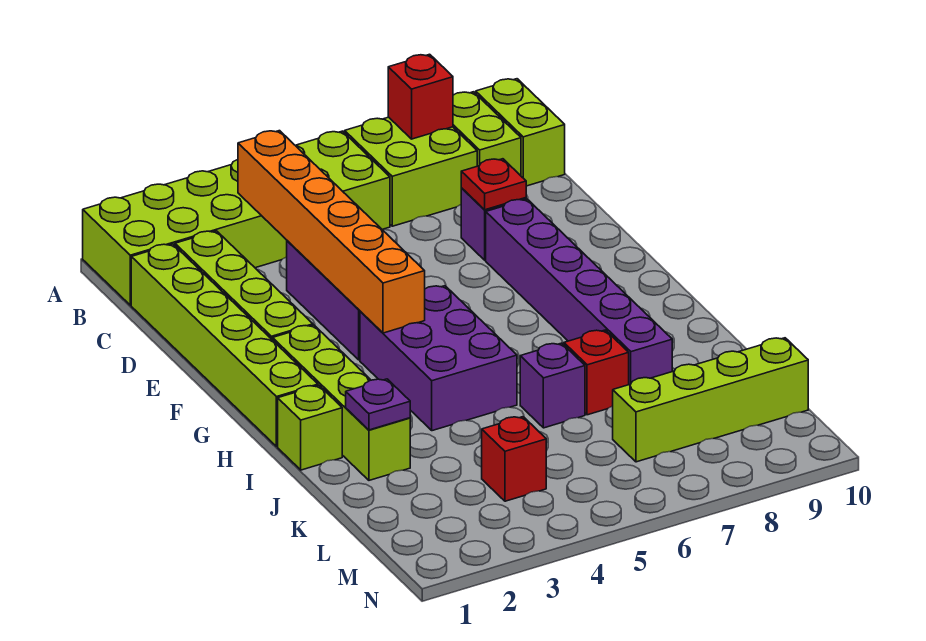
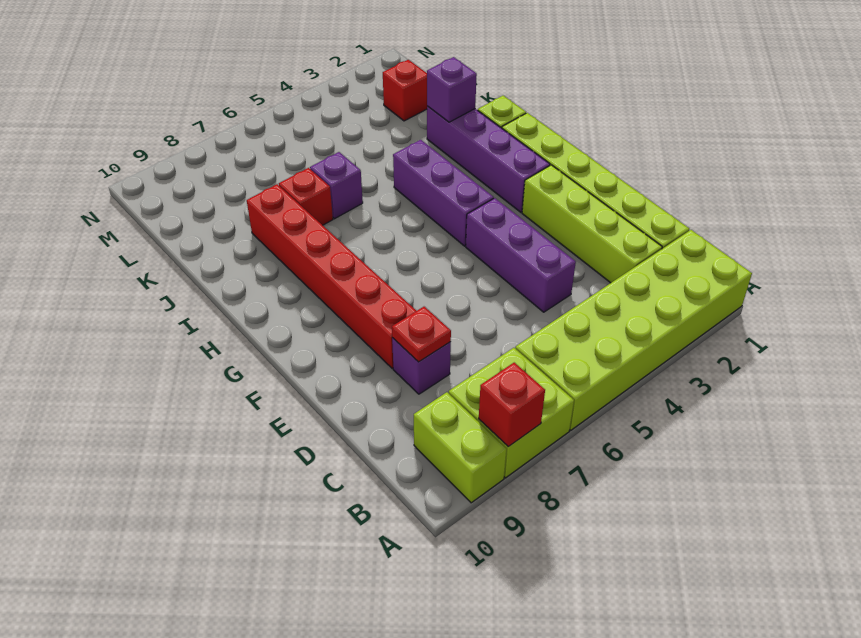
lime 1x2 brick [476,79,565,186] -> none
orange 1x6 brick [238,131,425,333] -> none
purple 1x6 brick [486,199,672,385] -> red 1x6 brick [247,184,416,368]
lime 1x4 brick [273,325,410,480] -> purple 1x4 brick [427,106,550,212]
purple 2x3 brick [360,286,517,431] -> purple 1x3 brick [393,140,494,246]
purple 1x1 plate [346,379,410,430] -> purple 1x1 brick [427,57,477,122]
red 1x1 brick [482,417,546,501] -> red 1x1 brick moved to [383,60,427,121]
lime 1x4 brick [613,338,808,462] -> none

